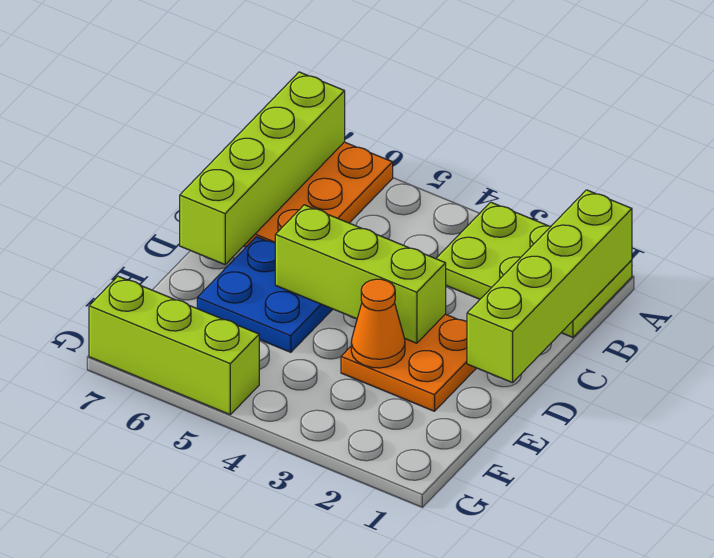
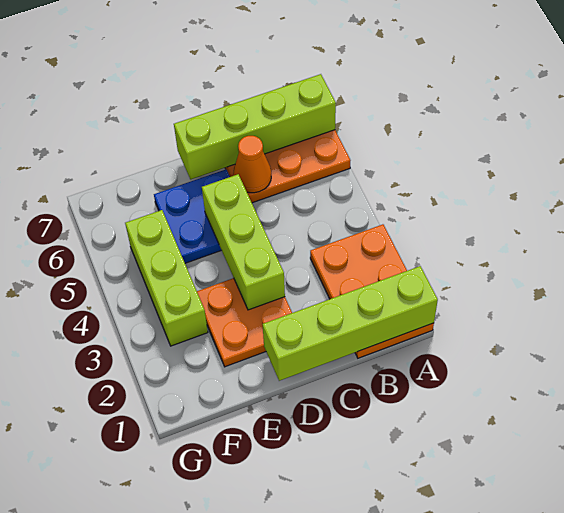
lime 2x3 plate [436,202,632,337] -> orange 2x3 plate [310,224,434,358]
orange 1x1 cone [351,279,405,368] -> orange 1x1 cone moved to [233,136,271,193]
lime 1x3 brick [89,276,259,414] -> lime 1x3 brick moved to [125,210,208,346]

